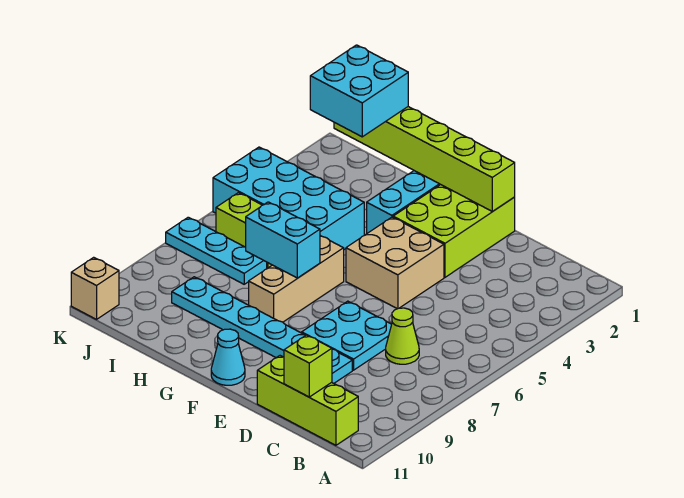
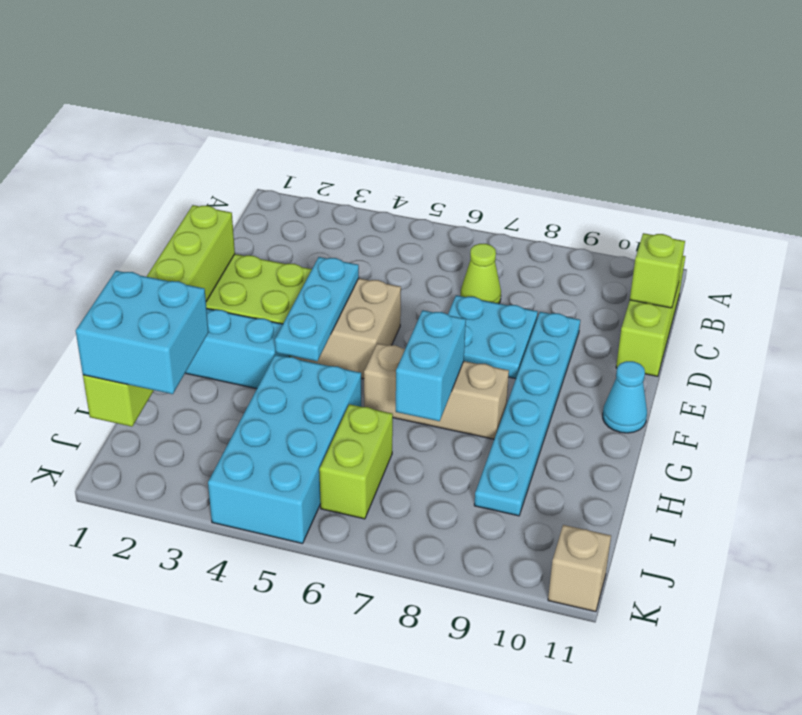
cyan 1x3 plate [166,217,267,284] -> cyan 1x3 plate moved to [275,257,359,361]

